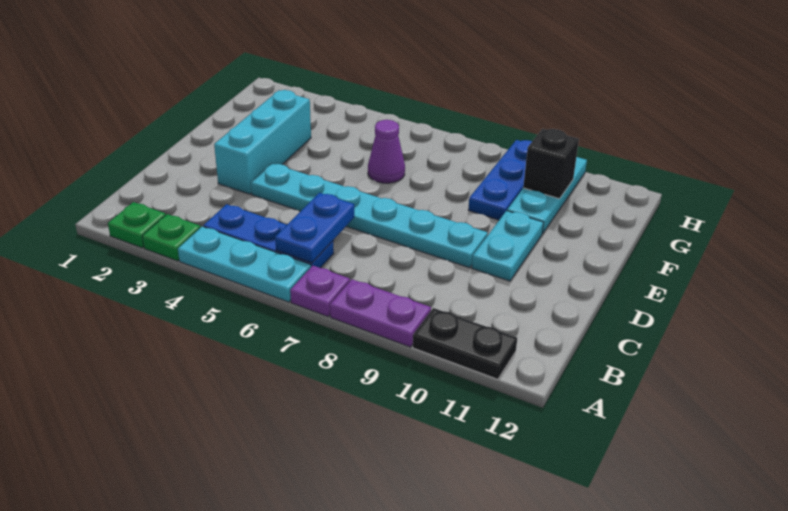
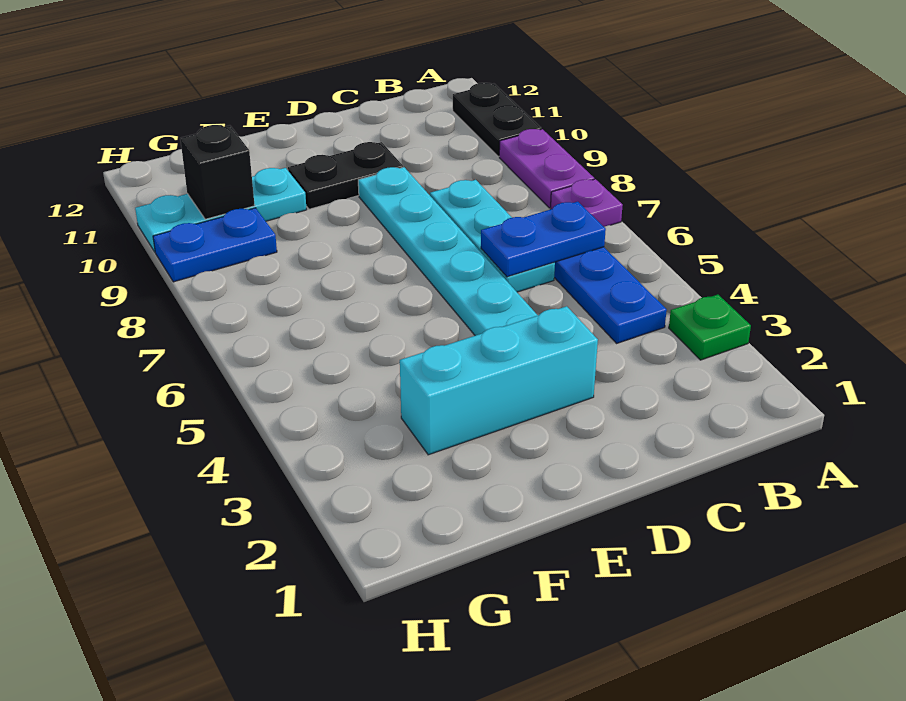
green 1x1 plate [108,202,166,248] -> none
cyan 1x3 plate [178,226,311,302] -> cyan 1x3 plate moved to [430,180,555,292]
cyan 1x2 plate [472,211,544,281] -> black 1x2 plate [288,142,403,209]
purple 1x1 cone [368,120,405,183] -> none
blue 1x3 plate [468,140,532,220] -> blue 1x2 plate [153,208,277,282]

